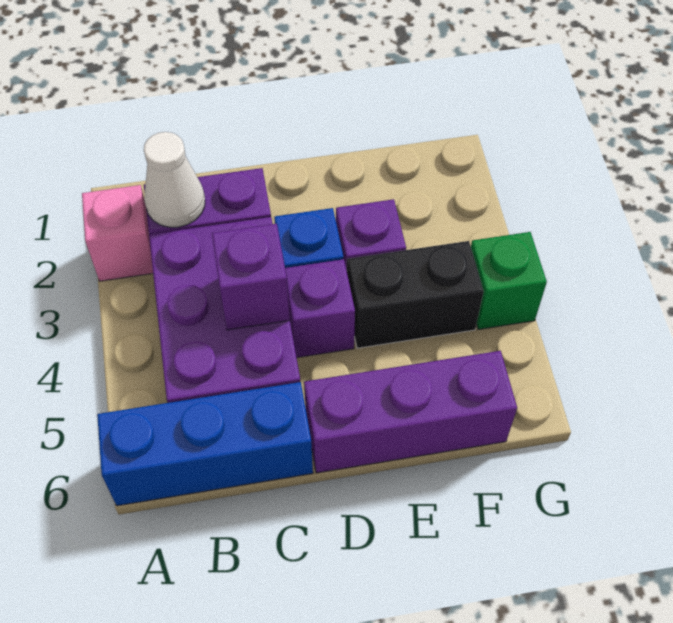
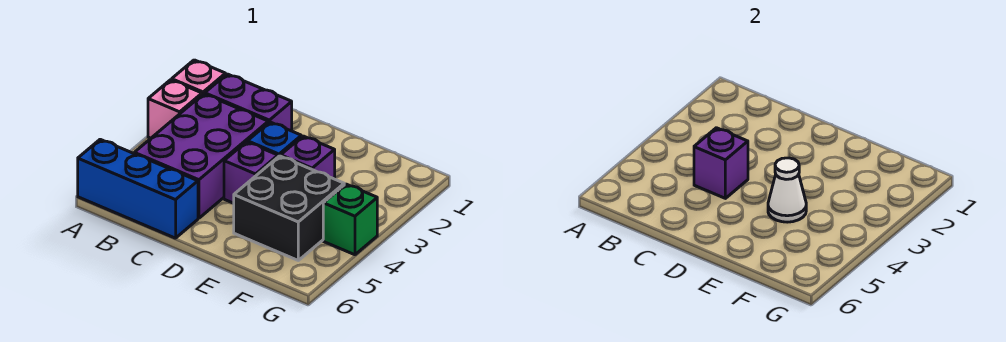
none -> pink 1x1 brick [148,80,202,138]
white 1x1 cone [144,132,205,227] -> white 1x1 cone moved to [768,158,806,222]
purple 1x3 brick [304,351,517,473] -> none
black 1x2 brick [347,241,484,348] -> black 2x2 brick [234,156,344,260]

